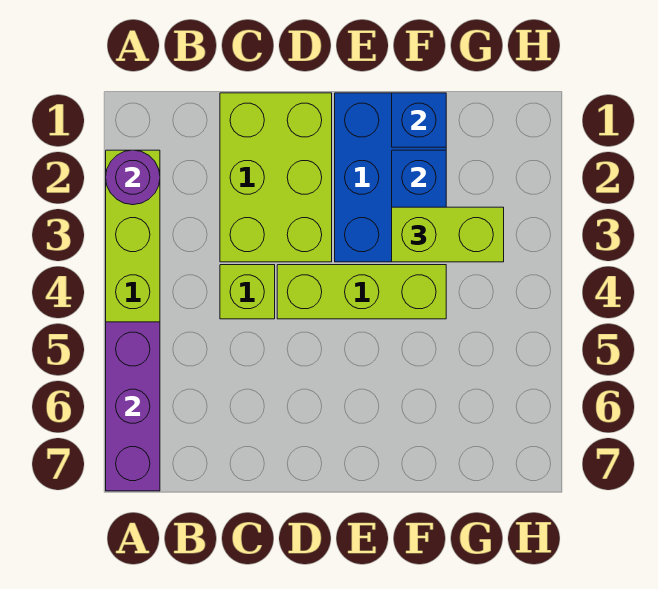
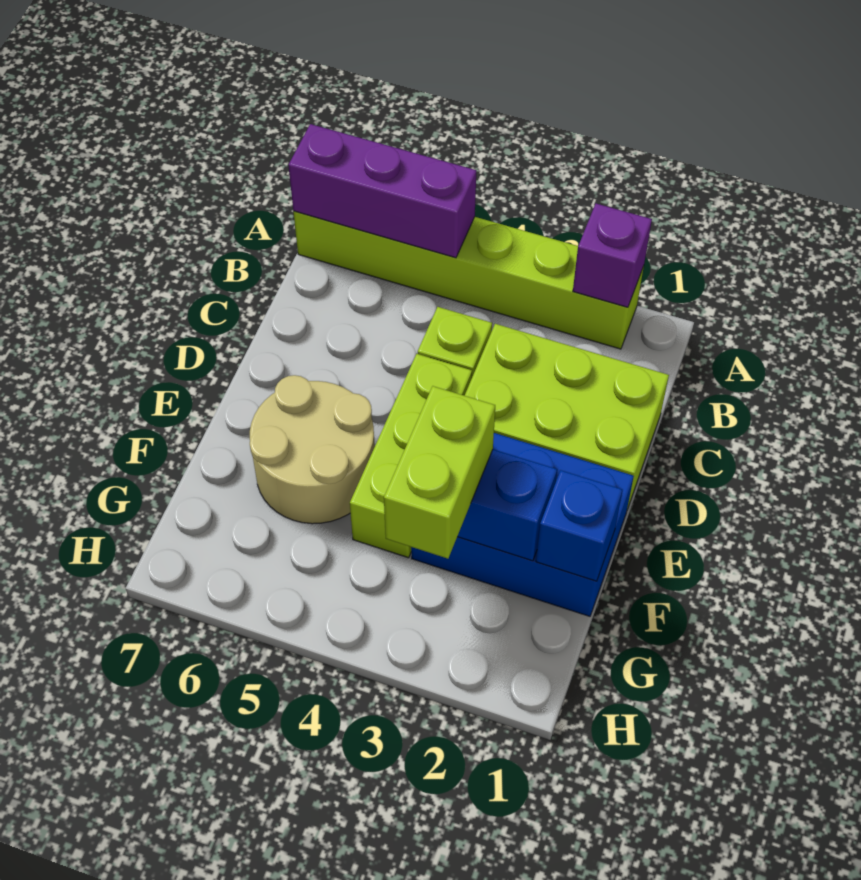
purple 1x1 round brick [106,150,160,205] -> purple 1x1 brick [573,204,652,307]
none -> tan 2x2 round brick [250,375,375,524]

